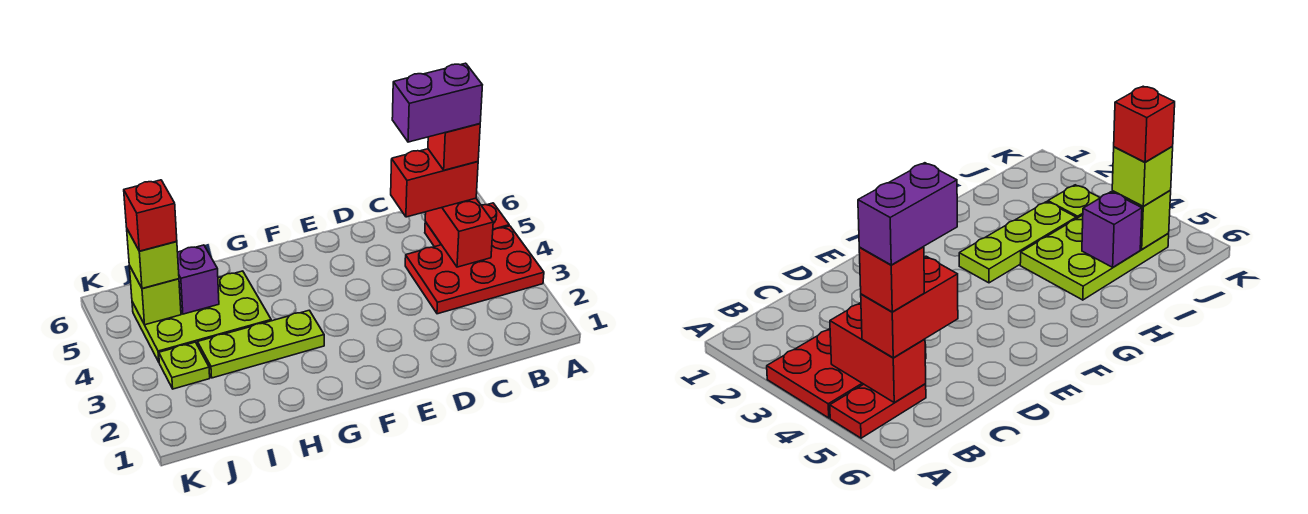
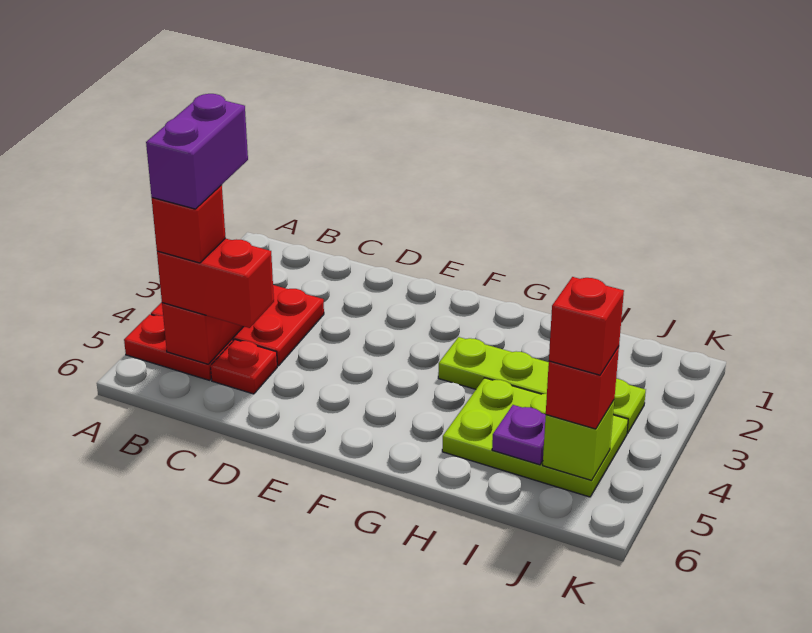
purple 1x2 brick [392,63,482,142] -> purple 1x2 brick turned to [146,94,248,209]
none -> red 1x1 plate [211,340,277,394]
purple 1x1 brick [178,245,219,314] -> purple 1x1 plate [492,405,546,465]
lime 1x1 brick [127,230,179,289] -> red 1x1 brick [546,347,619,429]

